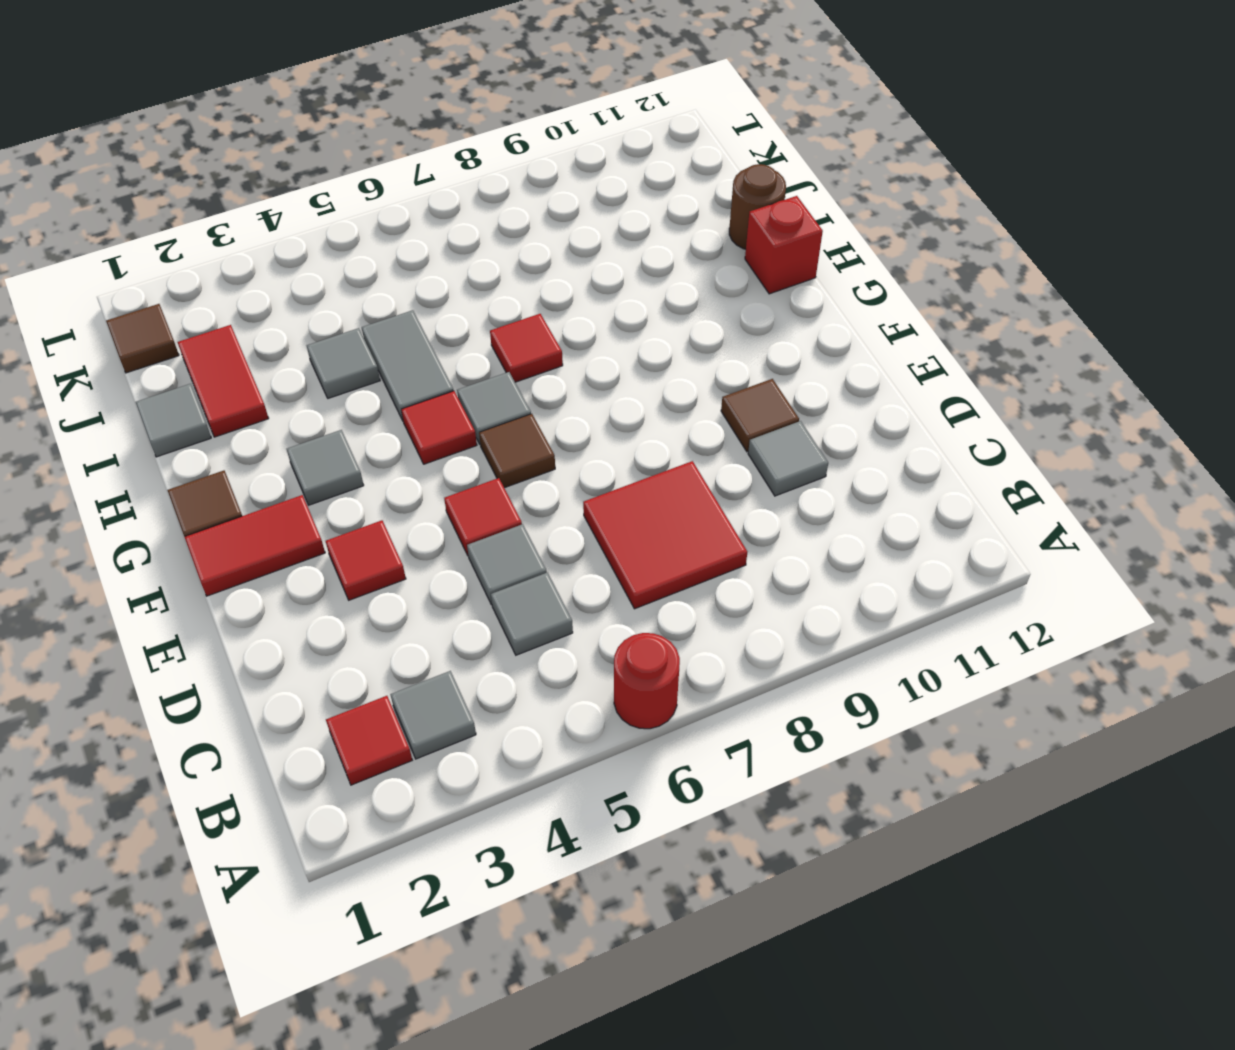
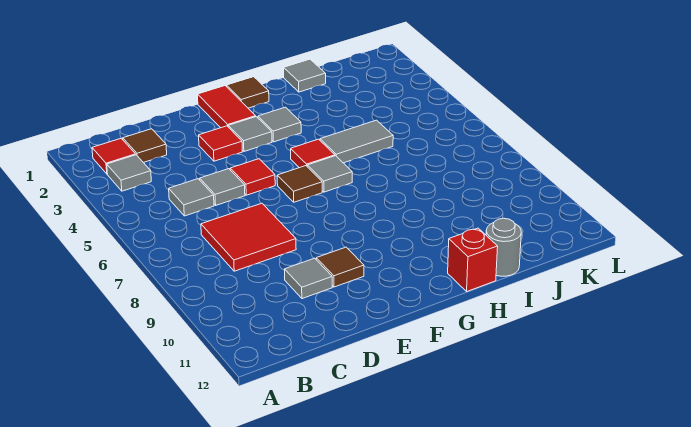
red 1x1 round brick [614,633,680,729] -> none
red 1x1 tile [490,314,563,382] -> none
red 1x2 tile [178,325,269,437] -> none
grey 1x1 tile [307,328,380,398] -> grey 1x1 tile moved to [228,117,272,151]
brown 1x1 round brick [729,164,786,249] -> grey 1x1 round brick [486,218,521,276]
brown 1x1 tile [106,304,179,373] -> brown 1x1 tile moved to [123,129,167,163]

